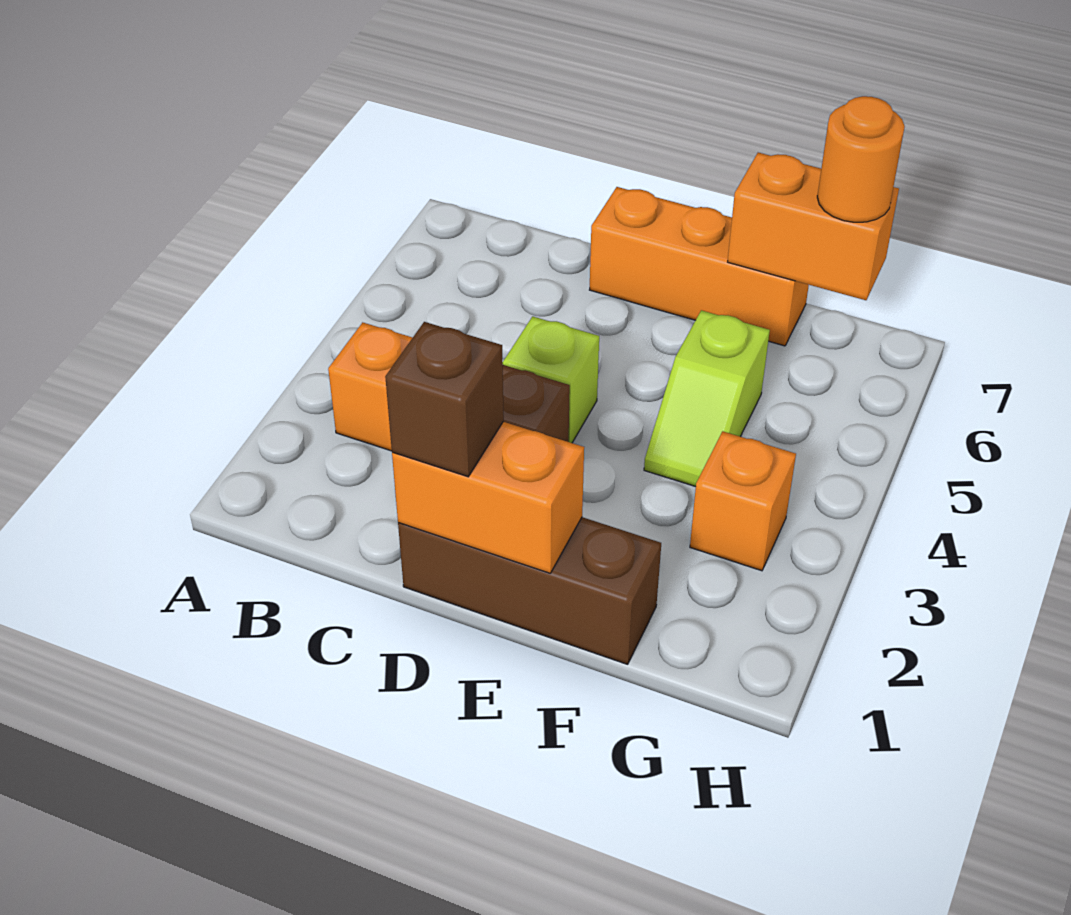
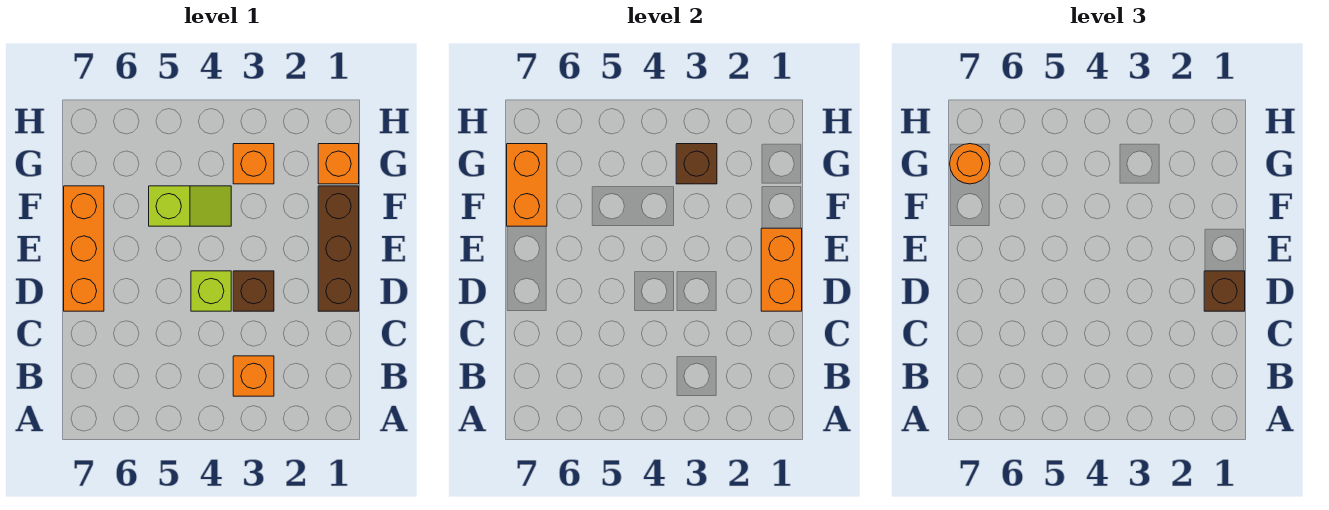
none -> orange 1x1 brick [318,144,359,184]
none -> brown 1x1 brick [676,144,717,184]

